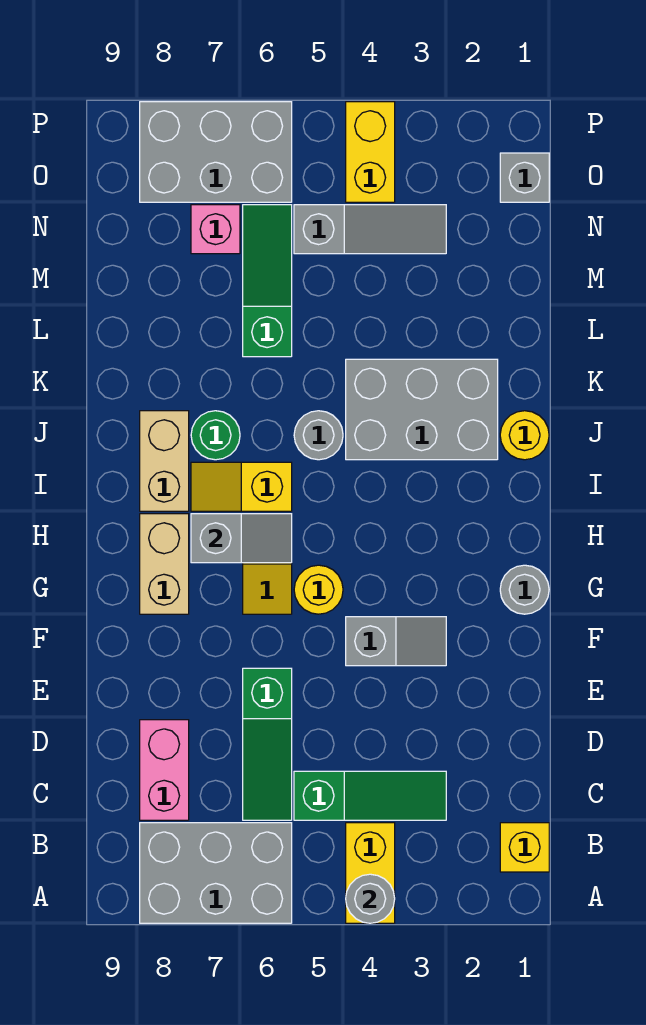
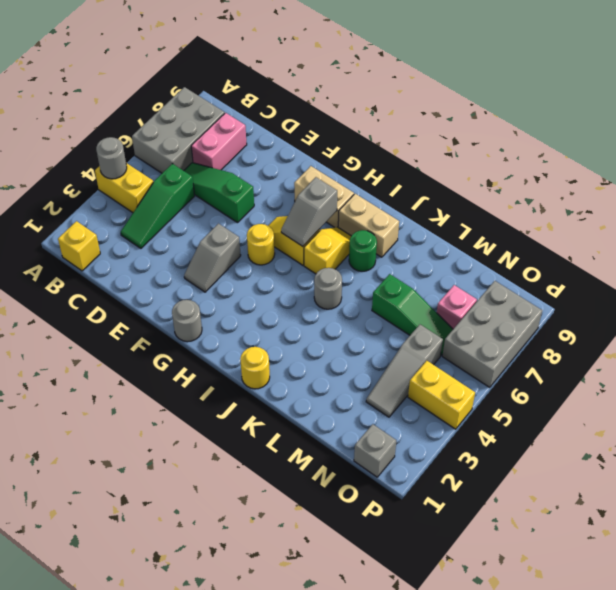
pink 1x2 brick [140,720,189,820] -> pink 1x2 brick turned to [191,113,247,170]
grey 2x3 brick [346,359,498,460] -> none

